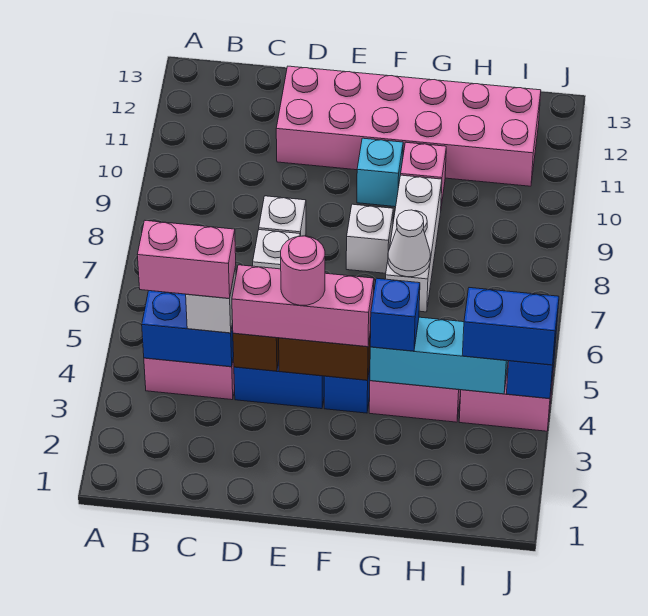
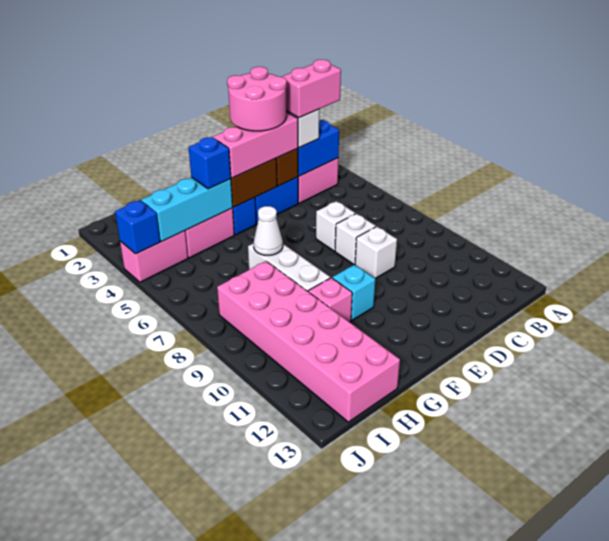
pink 2x6 brick [276,66,541,186] -> pink 2x6 brick turned to [217,261,400,422]
pink 1x1 round brick [281,236,325,305] -> pink 2x2 round brick [227,67,287,131]
white 1x1 brick [346,204,393,273] -> white 1x1 brick moved to [355,226,397,279]
blue 1x2 brick [462,288,559,365] -> none

